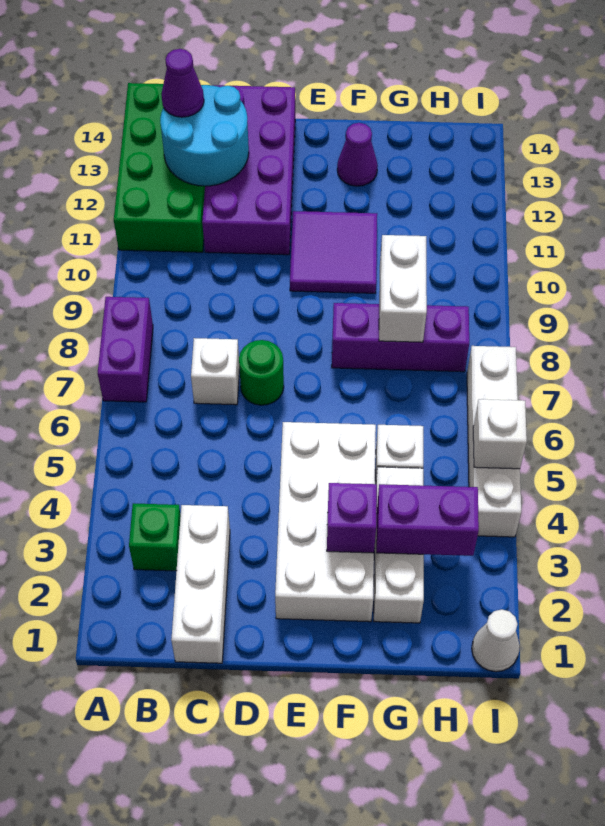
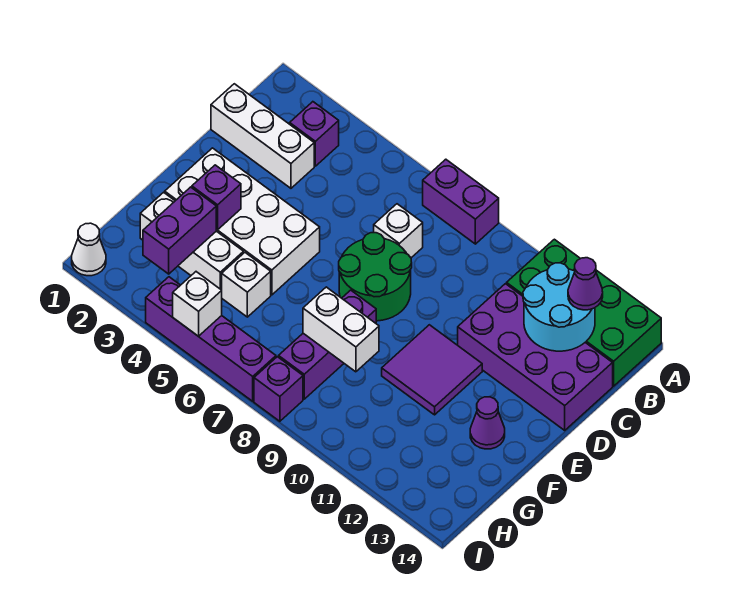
green 1x1 brick [129,503,181,571] -> purple 1x1 brick [290,102,339,166]
green 1x1 round brick [239,340,284,405] -> green 2x2 round brick [339,233,412,321]
white 1x4 brick [467,346,521,537] -> purple 1x4 brick [146,277,276,401]
none -> purple 1x1 brick [254,357,303,421]

